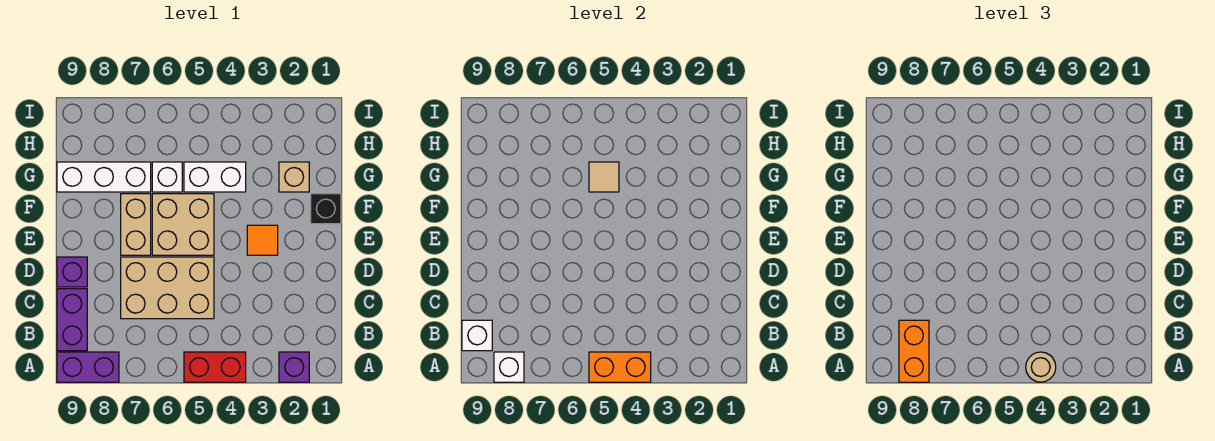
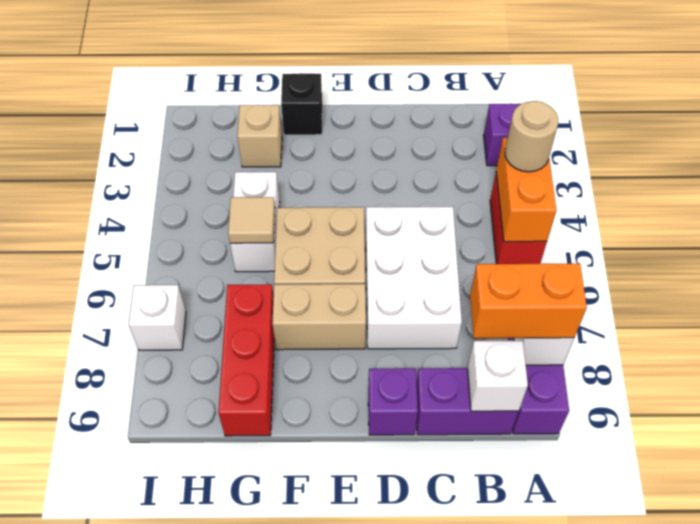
tan 2x3 brick [121,257,214,319] -> white 2x3 brick [366,207,462,349]
orange 1x1 tile [247,225,278,255] -> none
white 1x1 brick [152,162,182,192] -> white 1x1 brick moved to [129,285,186,350]
white 1x3 brick [57,162,151,192] -> red 1x3 brick [218,284,274,436]

